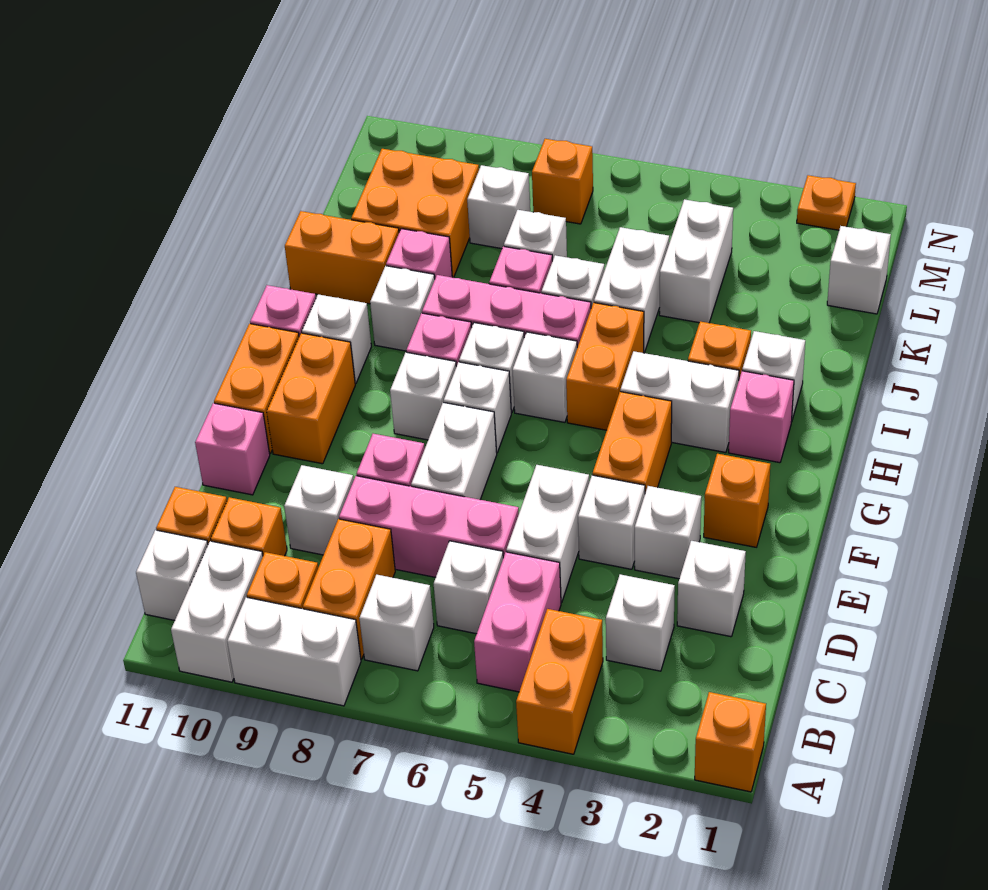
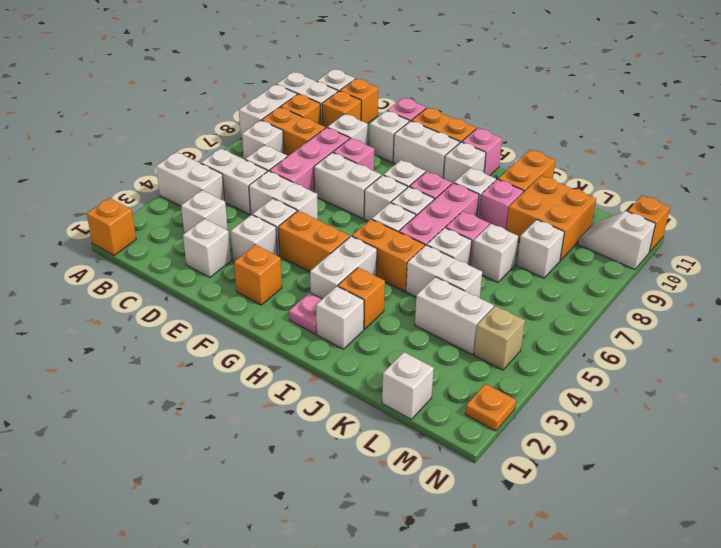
orange 1x2 brick [516,609,603,754] -> white 1x2 brick [156,152,225,206]
pink 1x2 brick [474,552,561,692] -> white 1x2 brick [201,149,267,214]
none -> white 1x1 brick [369,111,409,162]
orange 1x2 brick [267,333,355,464] -> white 1x2 brick [393,121,460,178]
pink 1x1 brick [729,371,794,463] -> pink 1x1 plate [289,293,322,334]
none -> tan 1x1 brick [474,306,525,370]
orange 1x1 brick [532,139,593,224] -> orange 1x1 brick moved to [628,195,670,252]
none -> white 1x2 slope [578,211,656,270]

